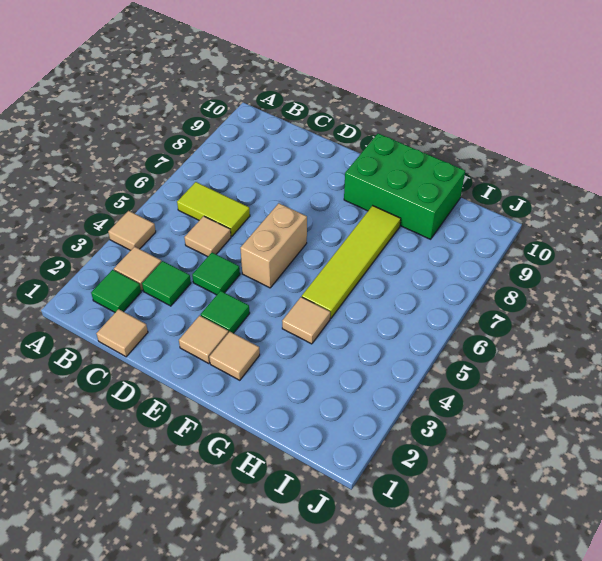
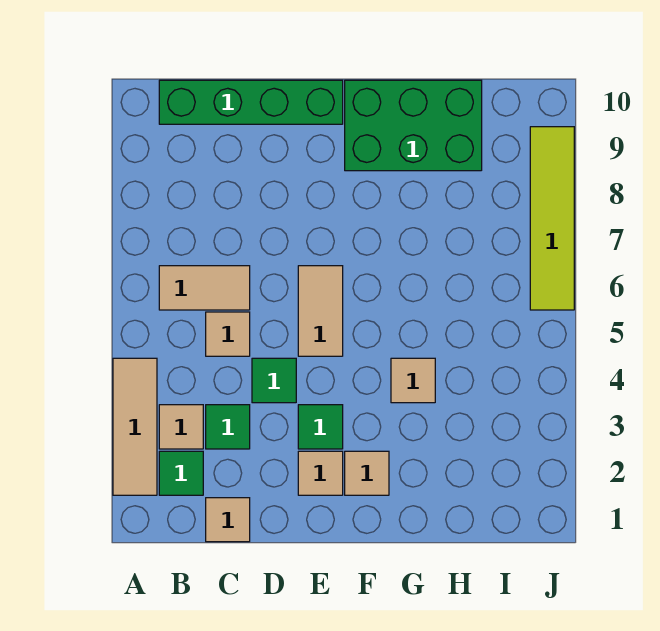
tan 1x1 tile [108,211,156,250] -> tan 1x3 tile [113,358,157,495]
lime 1x2 tile [177,182,250,236] -> tan 1x2 tile [159,266,250,310]
none -> green 1x4 brick [159,80,343,124]
tan 1x2 brick [240,203,307,288] -> tan 1x2 tile [298,266,343,356]
lime 1x4 tile [302,206,401,318] -> lime 1x4 tile moved to [530,127,574,310]

